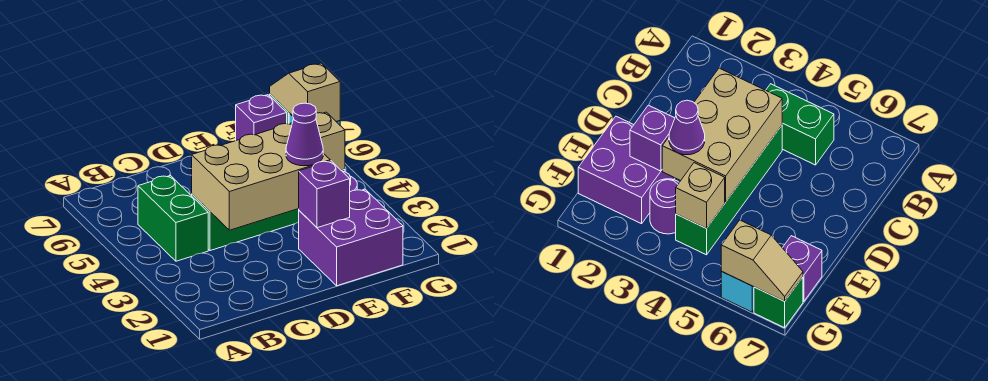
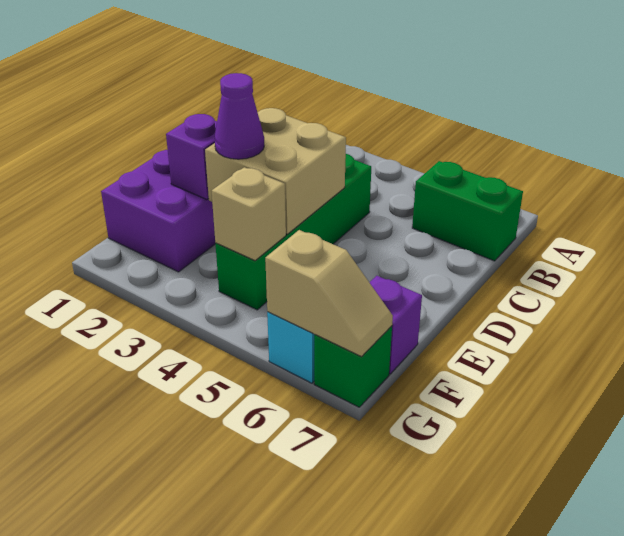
green 1x2 brick [138,175,208,261] -> green 1x2 brick moved to [412,161,523,261]
tan 2x3 brick [192,123,330,230] -> tan 2x2 brick [205,108,346,234]
purple 1x1 round brick [650,179,679,234] -> none

